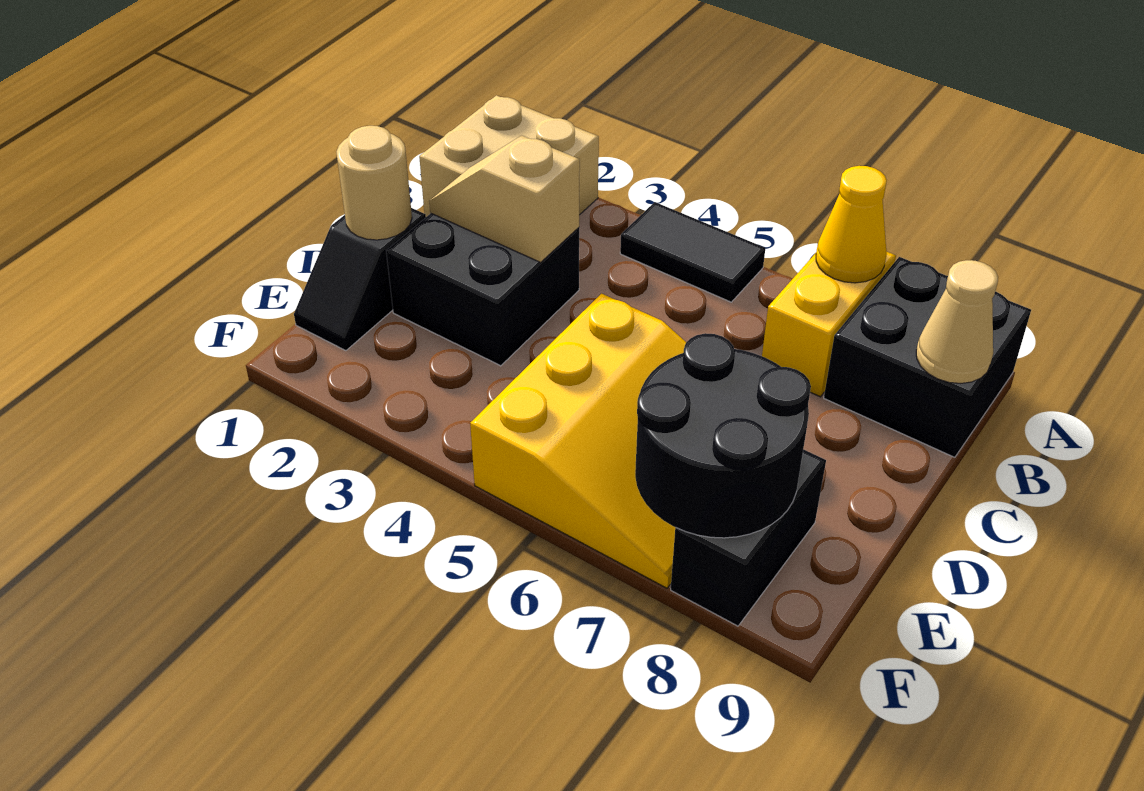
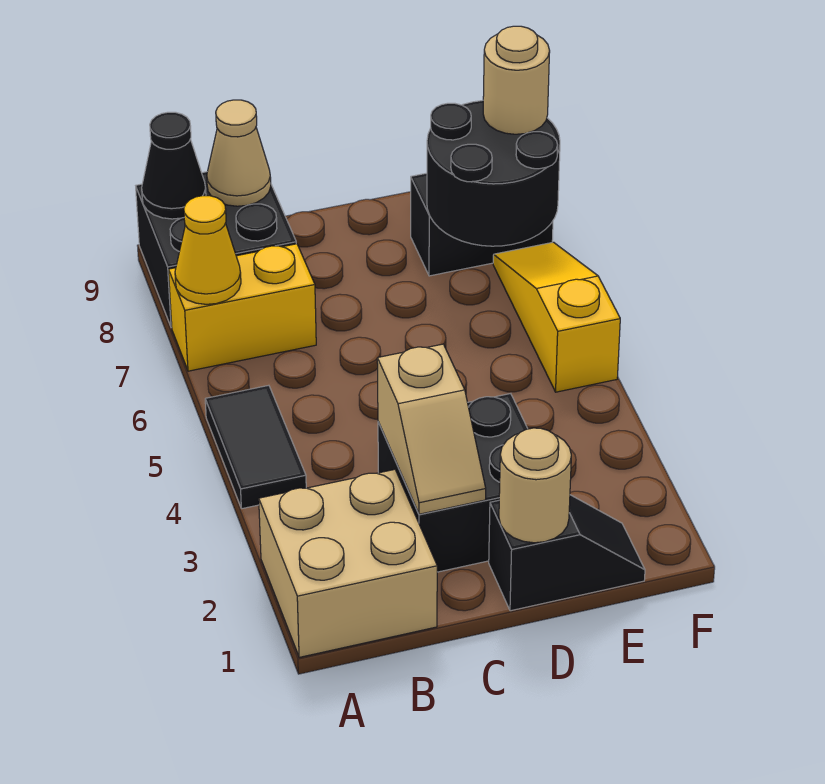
none -> black 1x1 cone [142,112,206,219]
yellow 3x3 slope [470,294,686,588] -> yellow 1x3 slope [493,242,620,392]
none -> tan 1x1 round brick [483,26,550,134]

